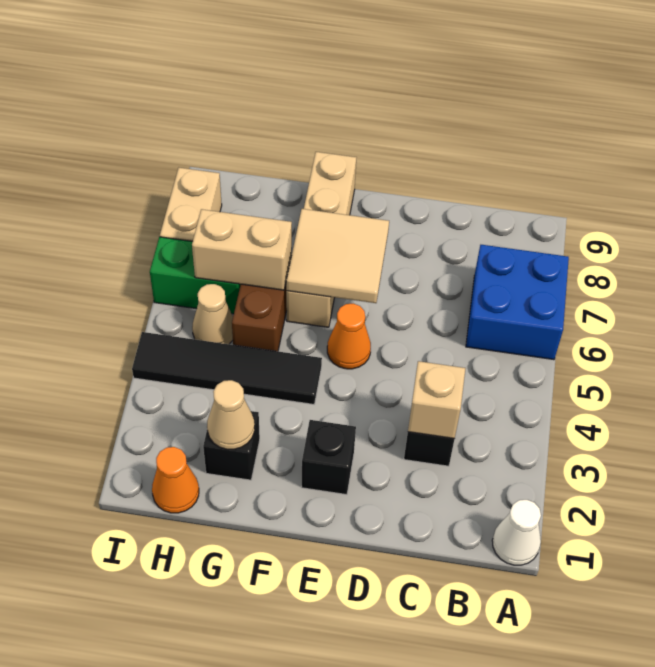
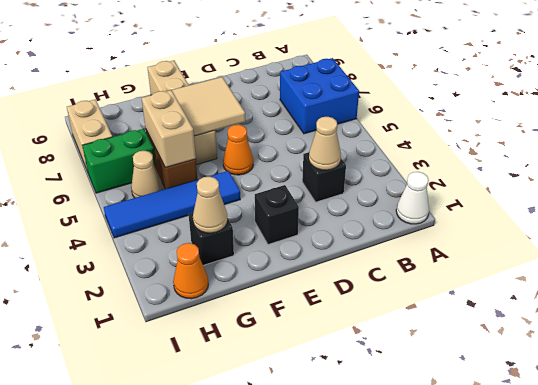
tan 1x1 brick [408,361,466,439] -> tan 1x1 cone [309,117,341,170]
black 1x4 tile [132,332,322,404] -> blue 1x4 tile [104,171,240,238]
tan 1x2 brick [192,209,292,290] -> tan 1x2 brick turned to [142,90,196,168]

